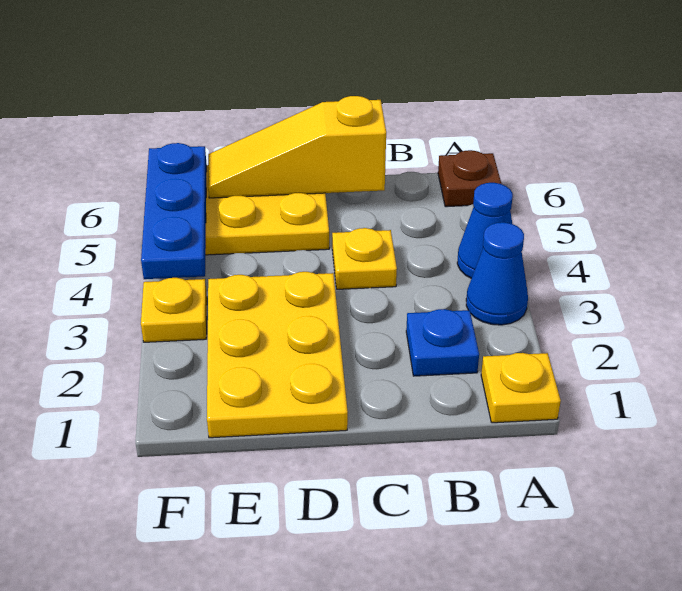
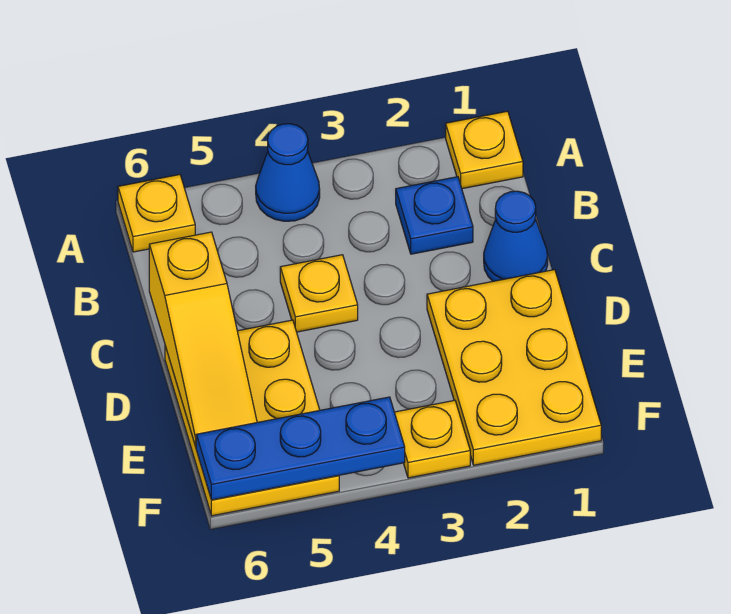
blue 1x1 cone [466,222,528,325] -> blue 1x1 cone moved to [484,191,548,281]
brown 1x1 plate [438,150,501,207] -> yellow 1x1 plate [118,175,195,252]
yellow 2x3 plate [207,272,348,438] -> yellow 2x3 plate turned to [427,270,601,465]

